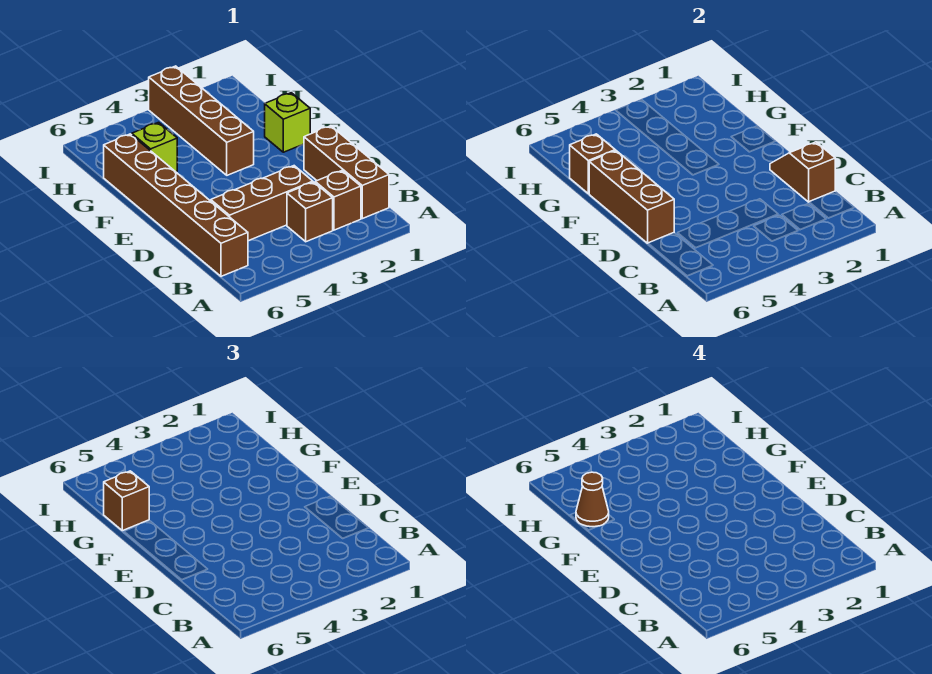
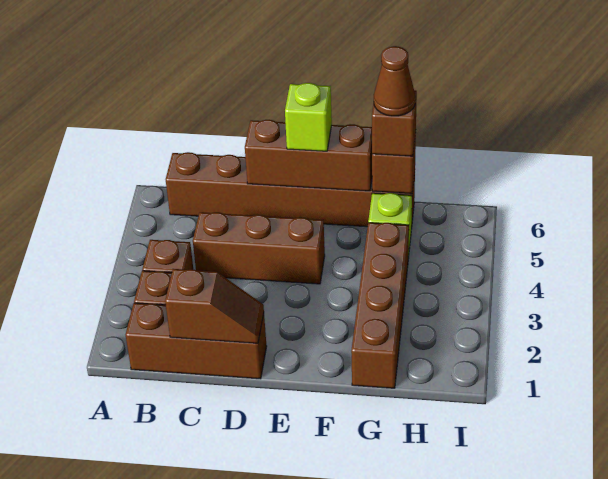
brown 1x3 brick [211,166,313,241] -> brown 1x3 brick turned to [193,212,325,284]
lime 1x1 brick [265,93,310,152] -> lime 1x1 brick moved to [285,83,332,151]
brown 1x4 brick [149,66,254,175] -> brown 1x4 brick turned to [351,223,409,388]

